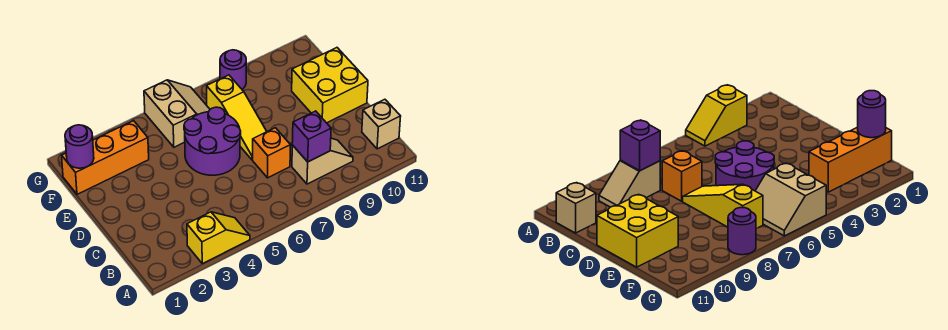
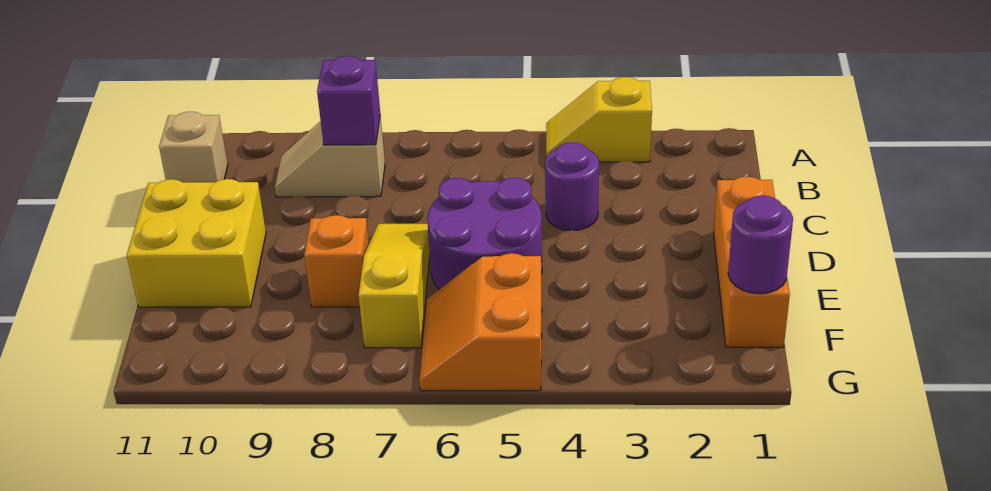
orange 1x1 brick [253,128,291,178] -> orange 1x1 brick moved to [304,215,369,307]
orange 1x3 brick [62,121,149,194] -> orange 1x3 brick turned to [714,177,790,347]
tan 2x2 slope [144,80,210,147] -> orange 2x2 slope [420,253,542,391]
purple 1x1 round brick [220,50,246,89] -> purple 1x1 round brick moved to [545,142,599,231]

